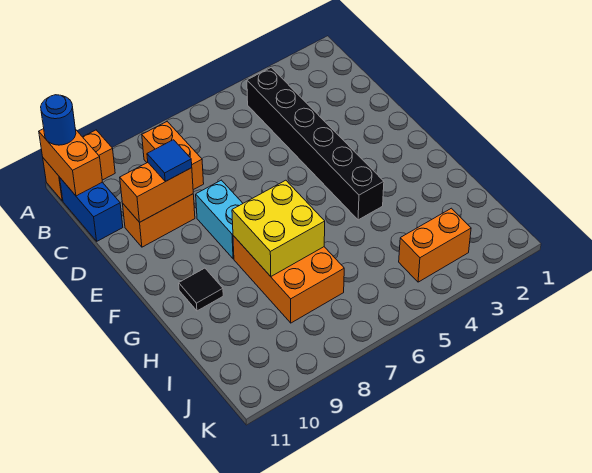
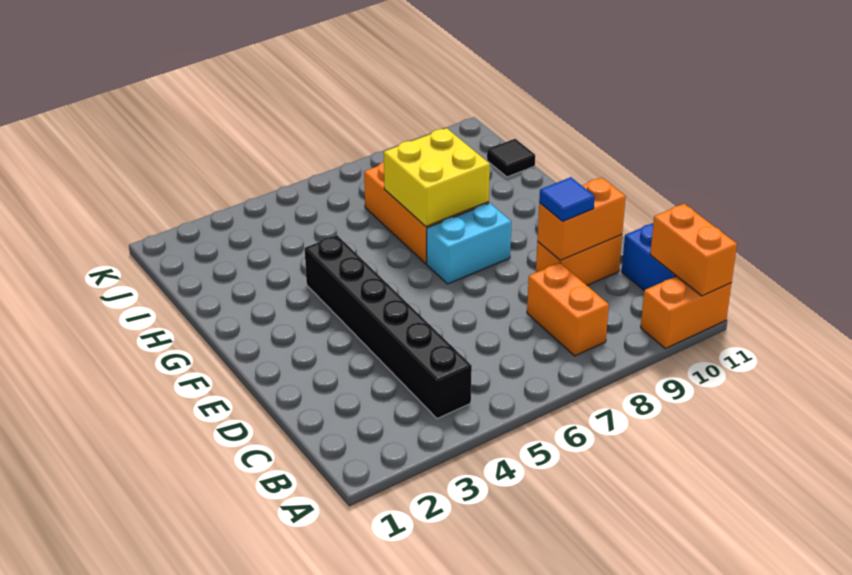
blue 1x1 round brick [41,95,76,145] -> none
cyan 1x2 brick [196,180,243,259] -> cyan 1x2 brick turned to [427,203,511,284]
black 1x1 tile [179,268,223,311] -> black 1x1 tile moved to [487,139,535,177]
orange 1x2 brick [399,208,471,282] -> none

